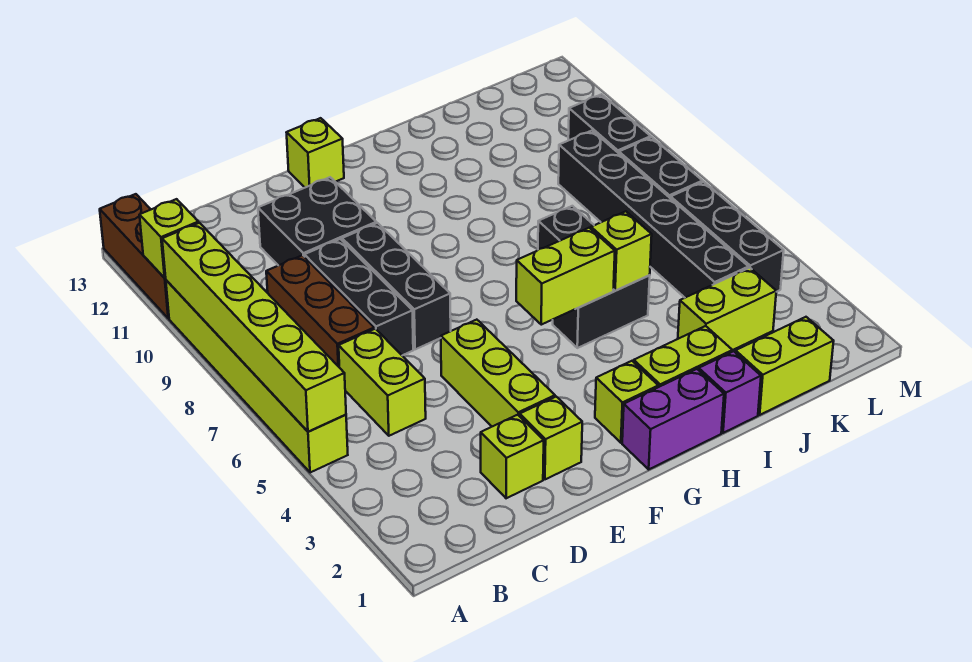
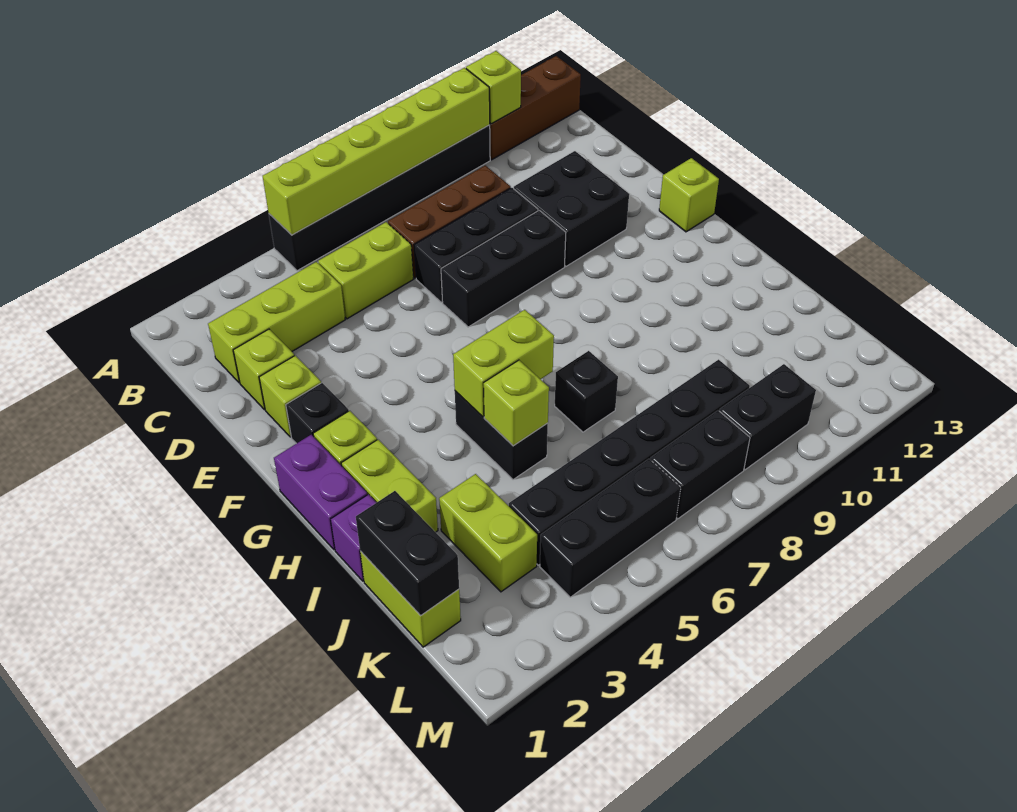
lime 1x6 brick [166,280,348,473] -> black 1x6 brick [269,125,490,271]
lime 1x3 brick [441,320,555,426] -> lime 1x3 brick moved to [208,262,345,383]
none -> black 1x1 brick [286,383,349,444]
lime 1x2 brick [516,228,615,325] -> lime 1x2 brick turned to [453,310,554,417]
none -> black 1x2 brick [356,491,459,616]

